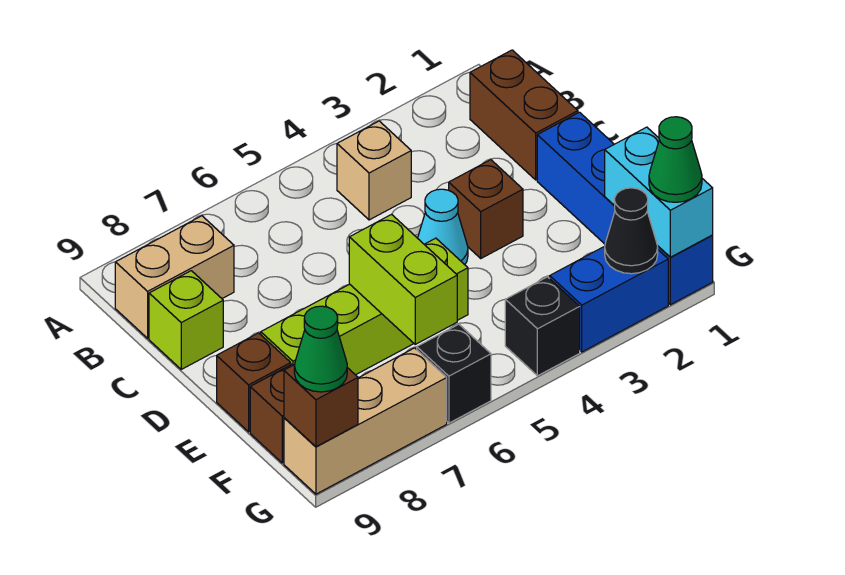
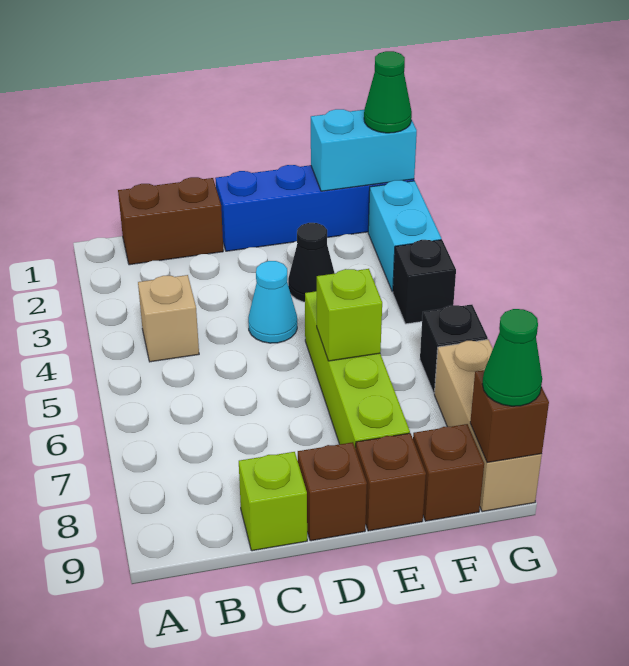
tan 1x2 brick [115,216,234,338] -> none
brown 1x1 brick [449,160,523,258] -> brown 1x1 brick moved to [298,442,367,541]
lime 1x2 brick [349,214,457,344] -> lime 1x1 brick [317,269,382,361]
blue 1x2 brick [550,246,668,352] -> cyan 1x2 brick [368,180,441,292]
black 1x1 cone [605,188,658,274] -> black 1x1 cone moved to [288,223,335,302]

